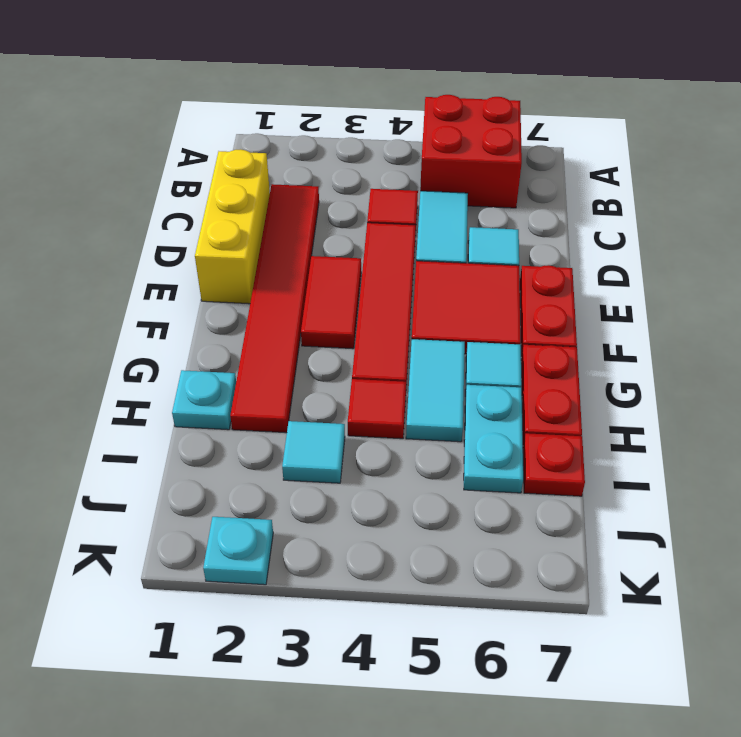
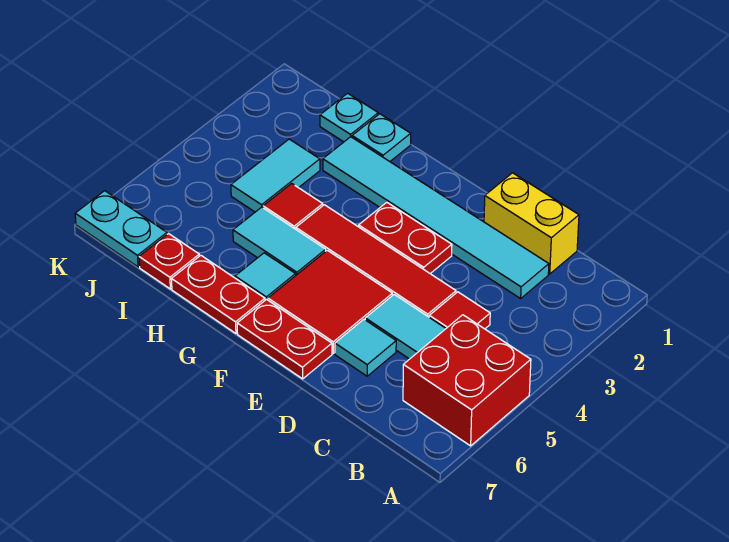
yellow 1x3 brick [195,149,270,304] -> yellow 1x2 brick [484,173,579,274]
red 1x6 tile [230,184,319,433] -> cyan 1x6 tile [323,137,549,298]
red 1x2 tile [301,256,361,349] -> red 1x2 plate [359,202,452,274]
cyan 1x2 plate [464,385,523,493] -> cyan 1x2 plate moved to [75,191,167,267]
cyan 1x1 tile [282,421,345,483] -> cyan 1x2 tile [231,139,320,212]
cyan 1x1 plate [203,517,273,585] -> cyan 1x1 plate moved to [320,93,378,142]

